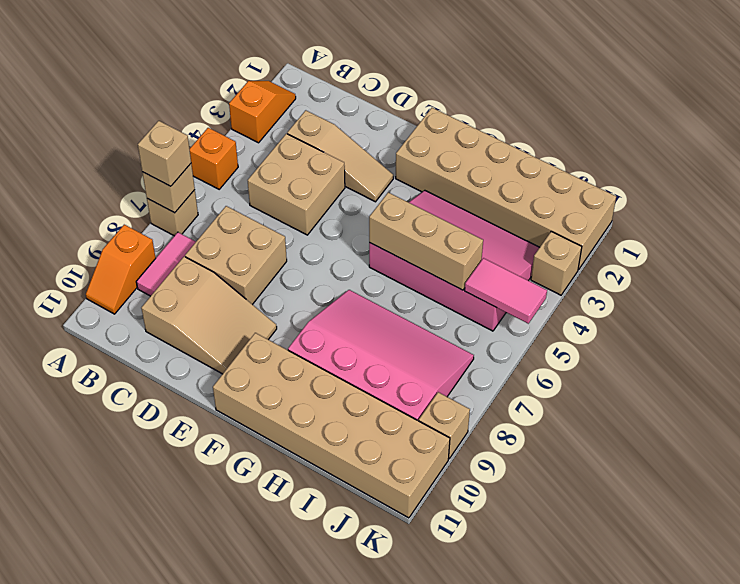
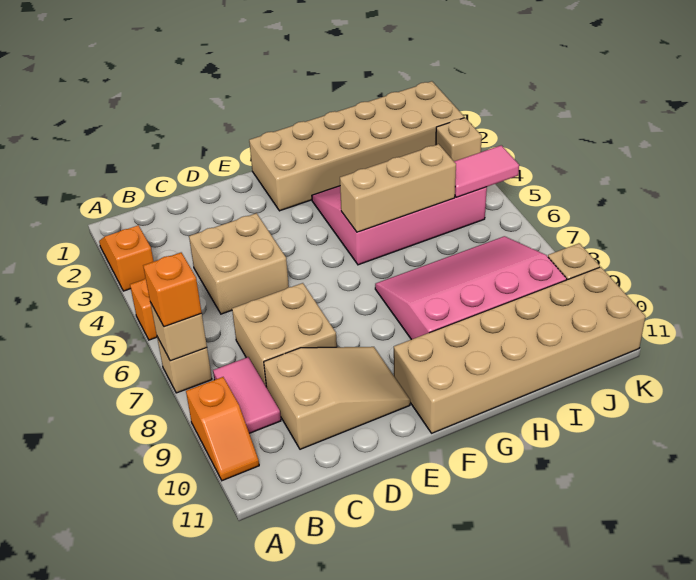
tan 1x1 brick [138,121,191,186] -> orange 1x1 brick [143,253,202,327]
tan 1x3 slope [287,110,393,202] -> none

